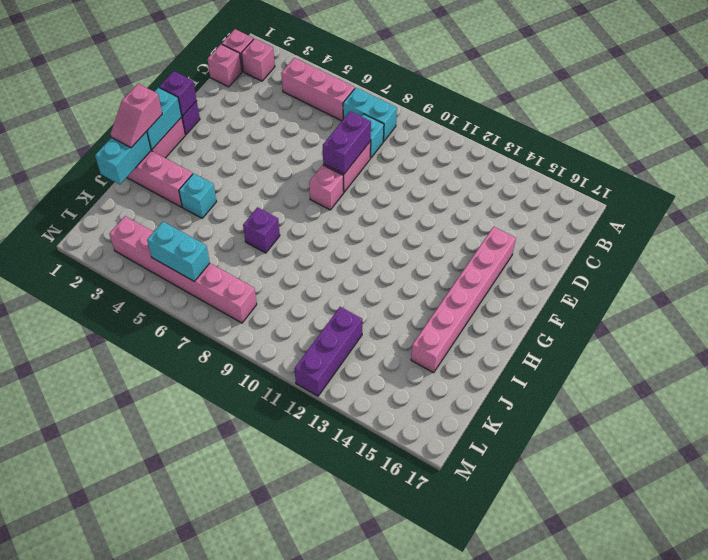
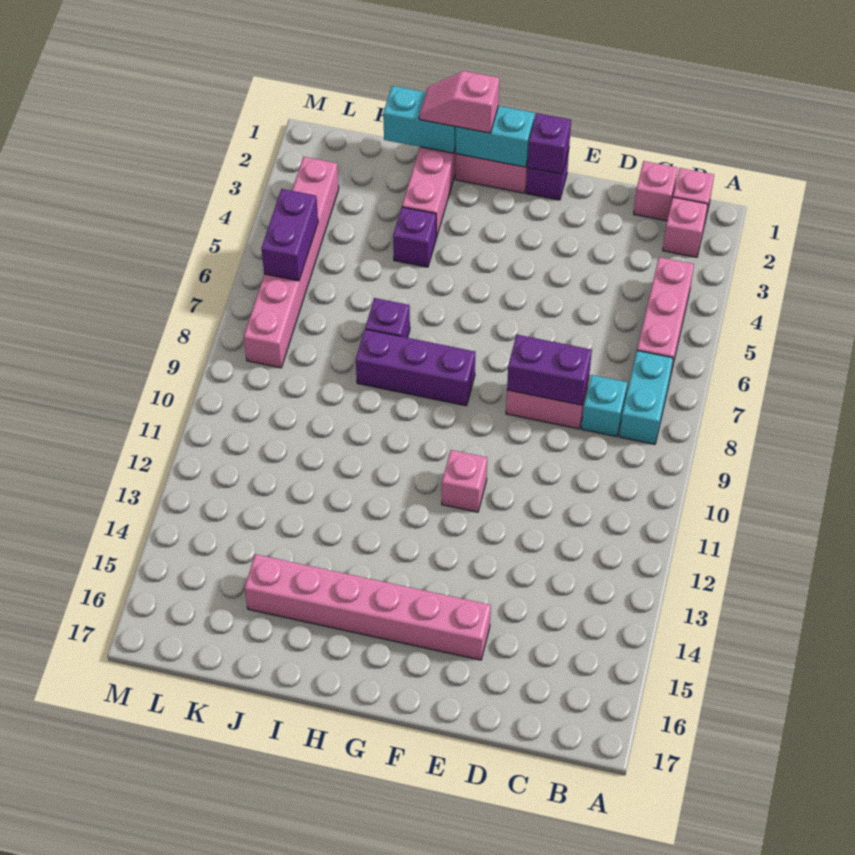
pink 1x1 brick [309,165,344,210] -> pink 1x1 brick moved to [442,450,487,512]
cyan 1x1 brick [179,173,217,218] -> purple 1x1 brick [393,207,436,267]
purple 1x3 brick [295,307,362,396] -> purple 1x3 brick moved to [356,329,475,406]
cyan 1x2 brick [147,222,210,282] -> purple 1x2 brick [261,189,318,281]

